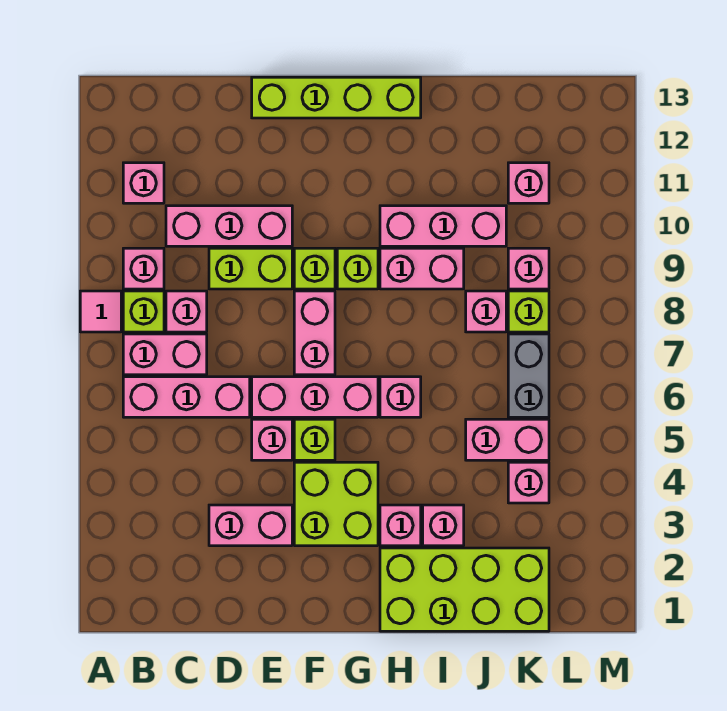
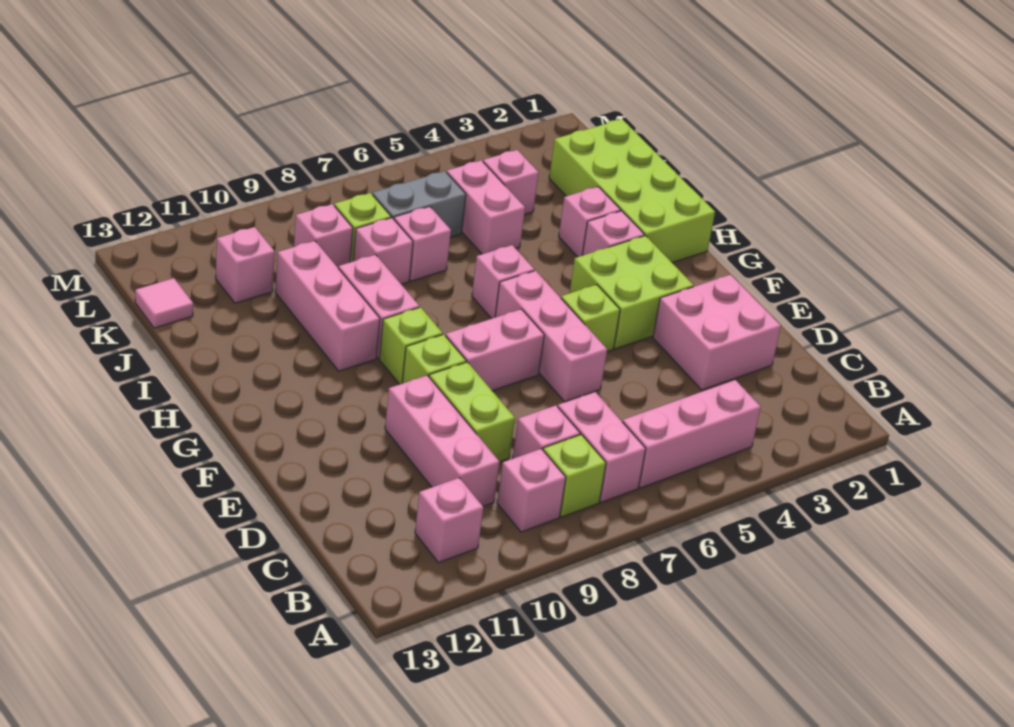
pink 1x1 tile [80,291,121,332] -> pink 1x1 tile moved to [135,278,193,328]
pink 1x3 brick [123,377,250,417] -> pink 1x3 brick turned to [622,380,761,488]
pink 1x2 brick [209,505,292,546] -> pink 2x2 brick [653,275,781,390]
pink 1x1 brick [252,419,292,460] -> pink 1x1 brick moved to [394,206,451,281]
lime 1x4 brick [252,77,421,118] -> none

